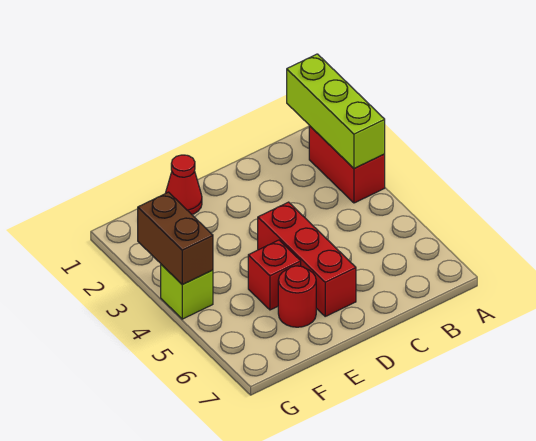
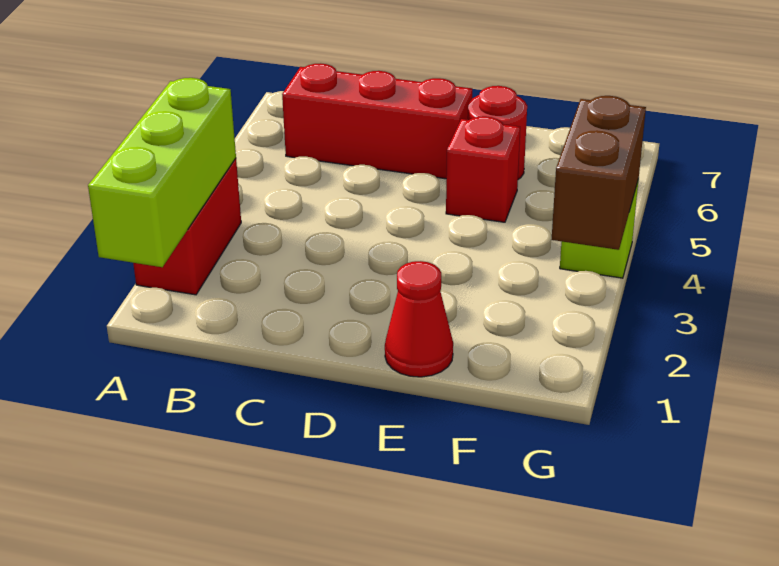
red 1x3 brick [258,202,356,316] -> red 1x3 brick turned to [282,63,472,179]

